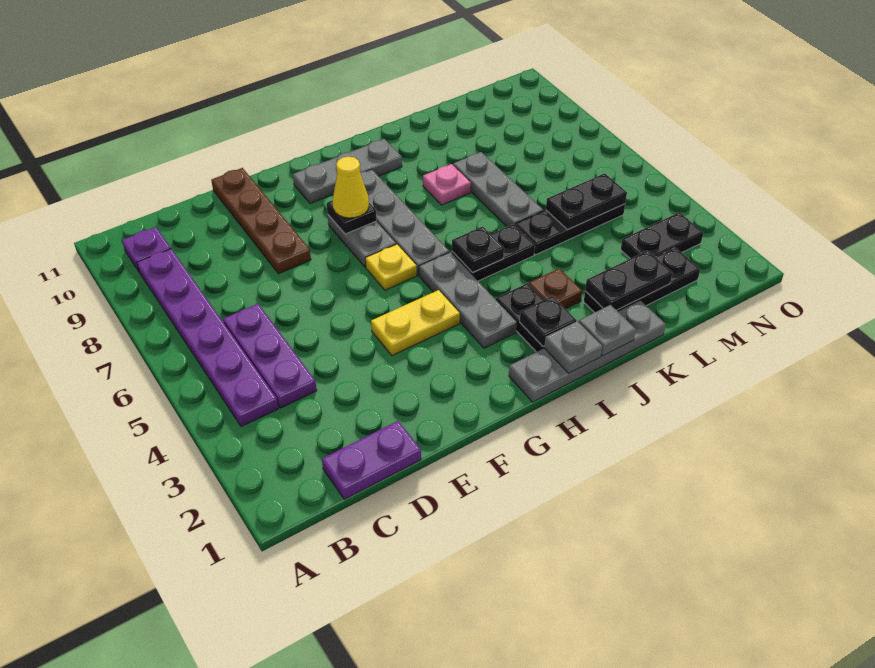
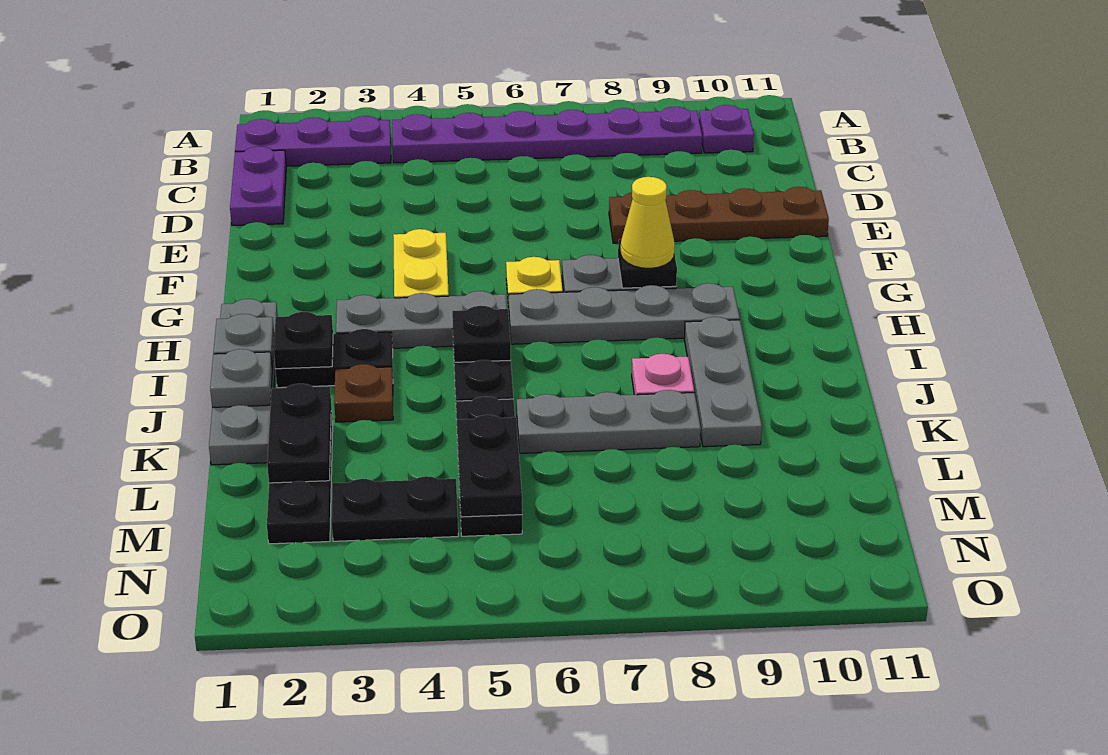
purple 1x3 plate [223,304,317,408] -> purple 1x3 plate moved to [235,116,391,166]
grey 1x3 plate [293,139,402,204] -> grey 1x3 plate moved to [684,317,762,447]
black 1x2 plate [621,212,703,259] -> black 1x2 plate turned to [332,476,458,541]

